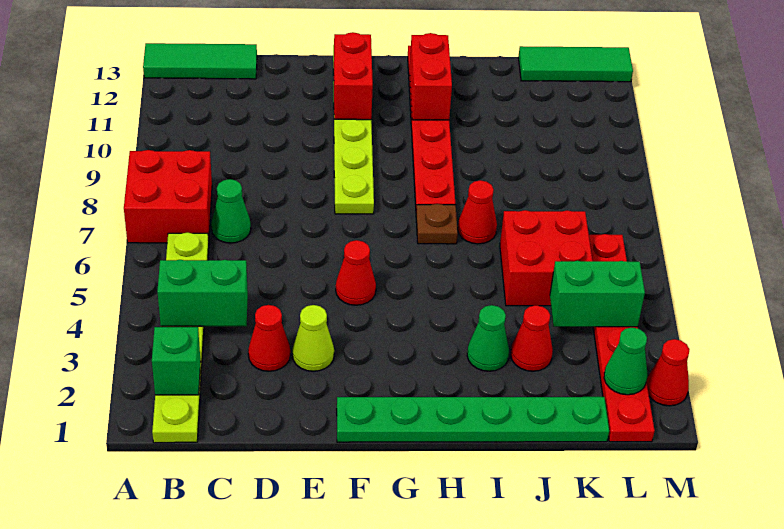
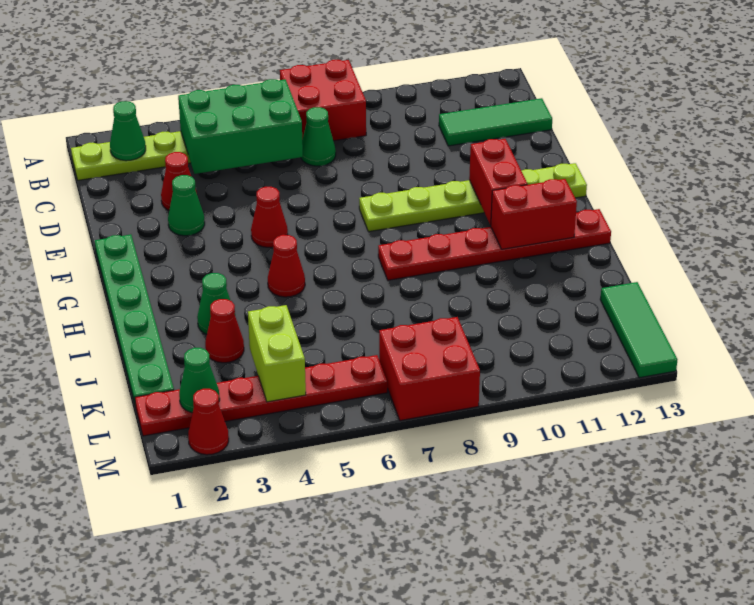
green 1x3 tile [143,43,257,79] -> green 1x3 tile turned to [439,98,552,146]
green 1x1 brick [152,327,201,395] -> green 1x1 cone [110,101,146,161]
green 1x2 brick [157,260,248,326] -> green 2x3 brick [178,79,303,174]
lime 1x1 cone [292,305,334,371] -> green 1x1 cone [168,175,205,236]
red 1x2 brick [334,32,373,120] -> red 1x2 brick turned to [469,139,527,225]
brown 1x1 plate [416,204,458,244] -> none
red 1x1 cone [458,180,497,244] -> red 1x1 cone moved to [268,235,305,297]
red 2x2 brick [500,210,592,306] -> red 2x2 brick moved to [379,317,480,421]
green 1x2 brick [550,261,645,327] -> lime 1x2 brick [248,305,306,402]

